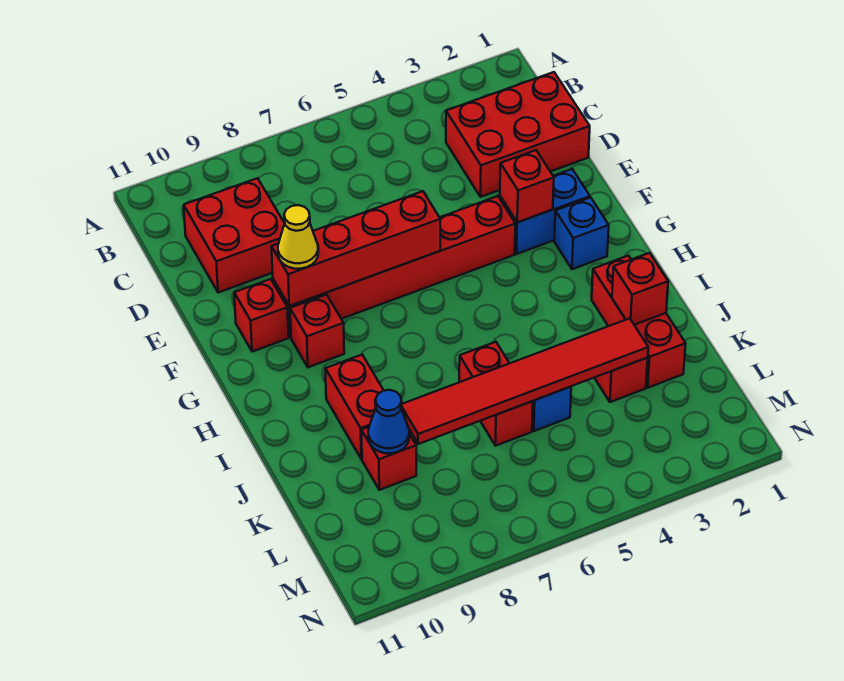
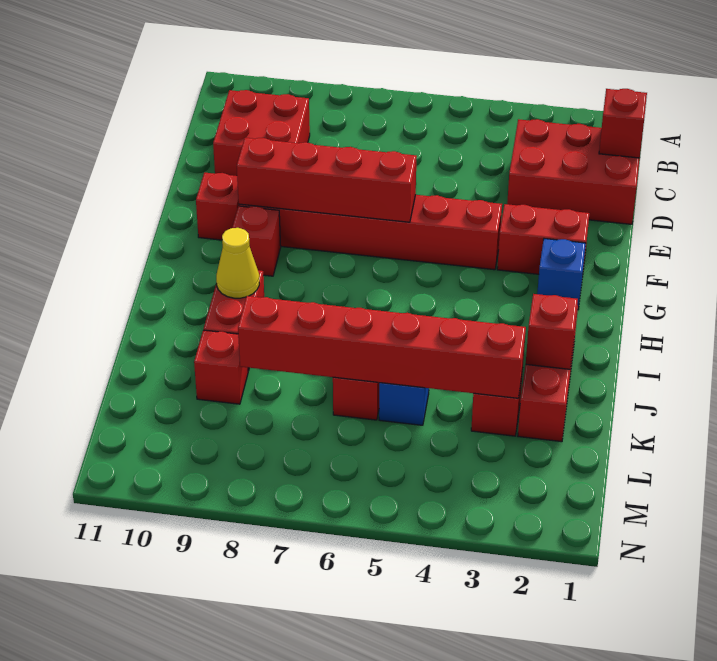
blue 1x2 brick [500,169,590,254] -> red 1x2 brick [497,204,589,274]
red 1x1 brick [500,150,554,222] -> red 1x1 brick moved to [599,89,647,158]
yellow 1x1 cone [278,205,318,269] -> yellow 1x1 cone moved to [216,228,259,298]
red 1x6 tile [401,318,648,444] -> red 1x6 brick [238,296,526,398]
blue 1x1 cone [368,390,409,453] -> none

